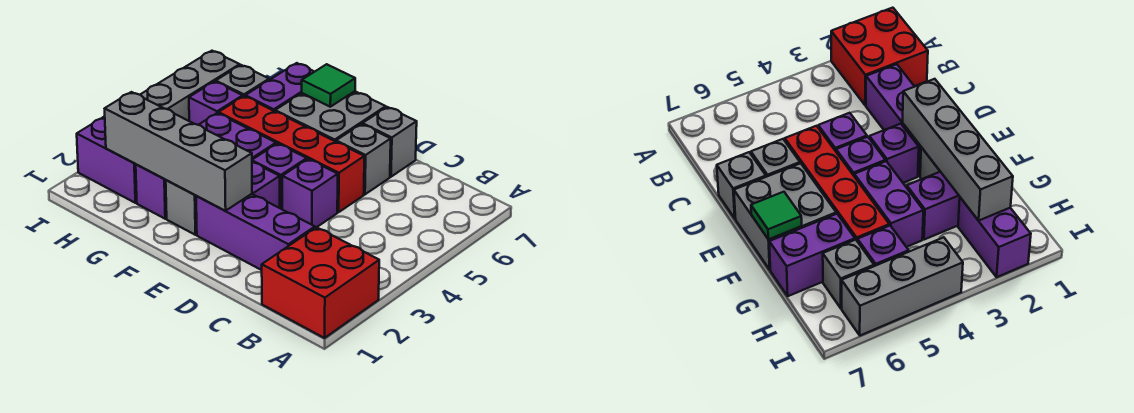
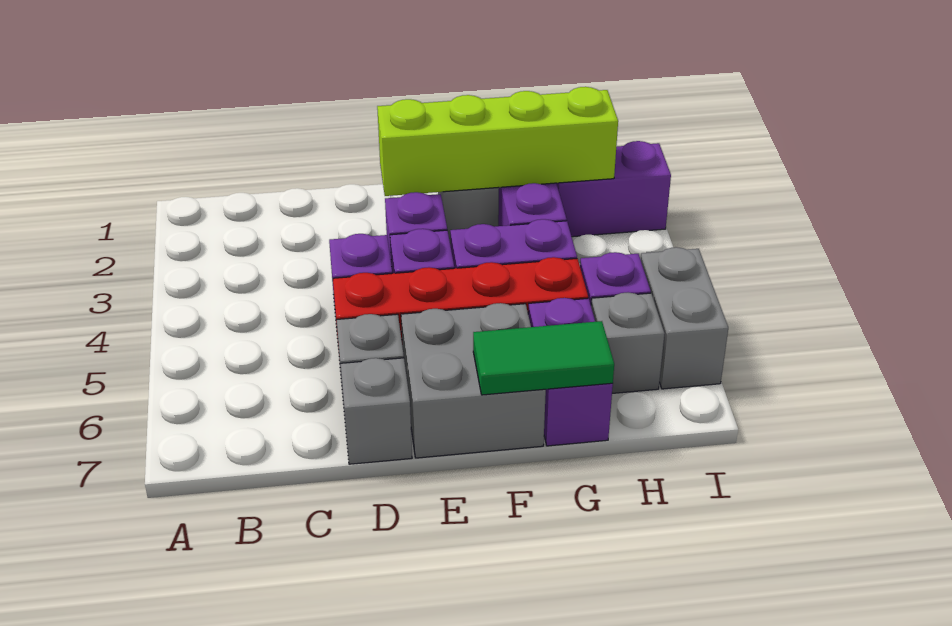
red 2x2 brick [262,227,379,338] -> none
purple 1x3 brick [196,194,315,270] -> none
grey 1x4 brick [105,92,252,211] -> lime 1x4 brick [377,87,618,196]
green 1x1 tile [302,64,355,107] -> green 1x2 tile [473,321,614,395]
grey 1x3 brick [140,51,240,121] -> grey 1x2 brick [641,247,728,389]

